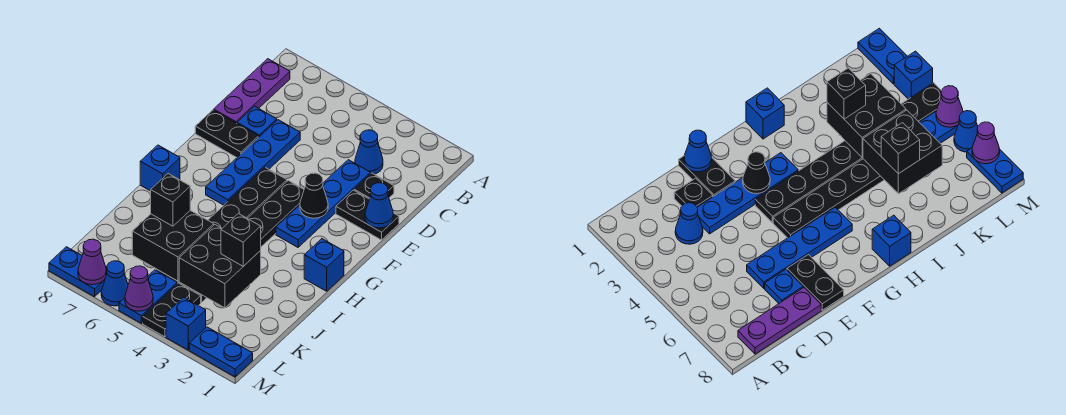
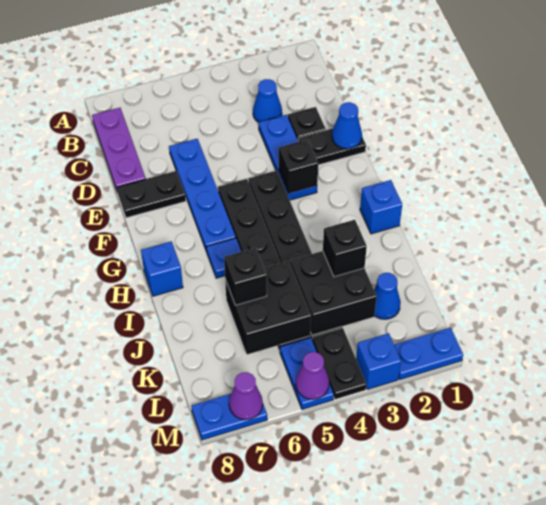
blue 1x4 plate [276,160,371,247] -> blue 1x3 plate [259,115,317,200]
blue 1x1 plate [237,106,277,137] -> blue 1x1 plate moved to [206,238,241,278]
black 1x1 cone [300,173,328,218] -> black 1x1 brick [278,139,318,193]
blue 1x1 cone [101,261,128,306] -> blue 1x1 cone moved to [374,273,401,319]

